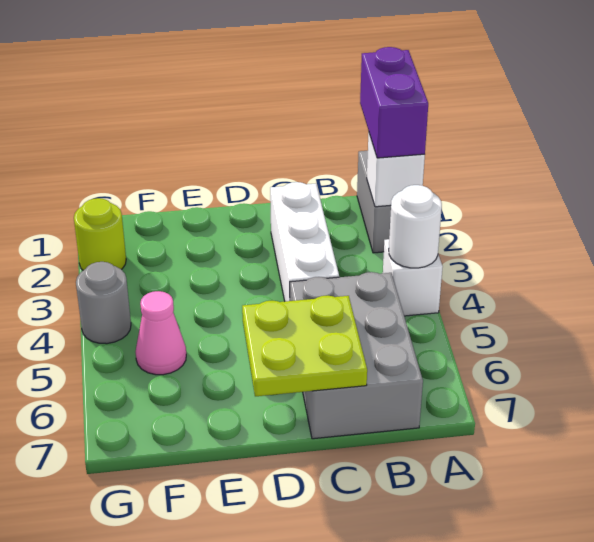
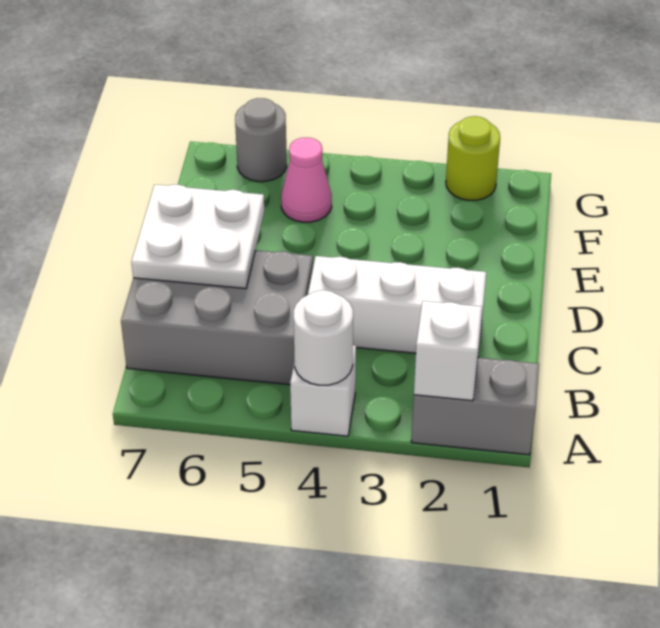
purple 1x2 brick [360,47,428,158] -> none
lime 2x2 plate [242,295,367,396] -> white 2x2 plate [131,185,264,289]
grey 1x1 round brick [76,262,131,344] -> grey 1x1 round brick moved to [235,98,287,182]

